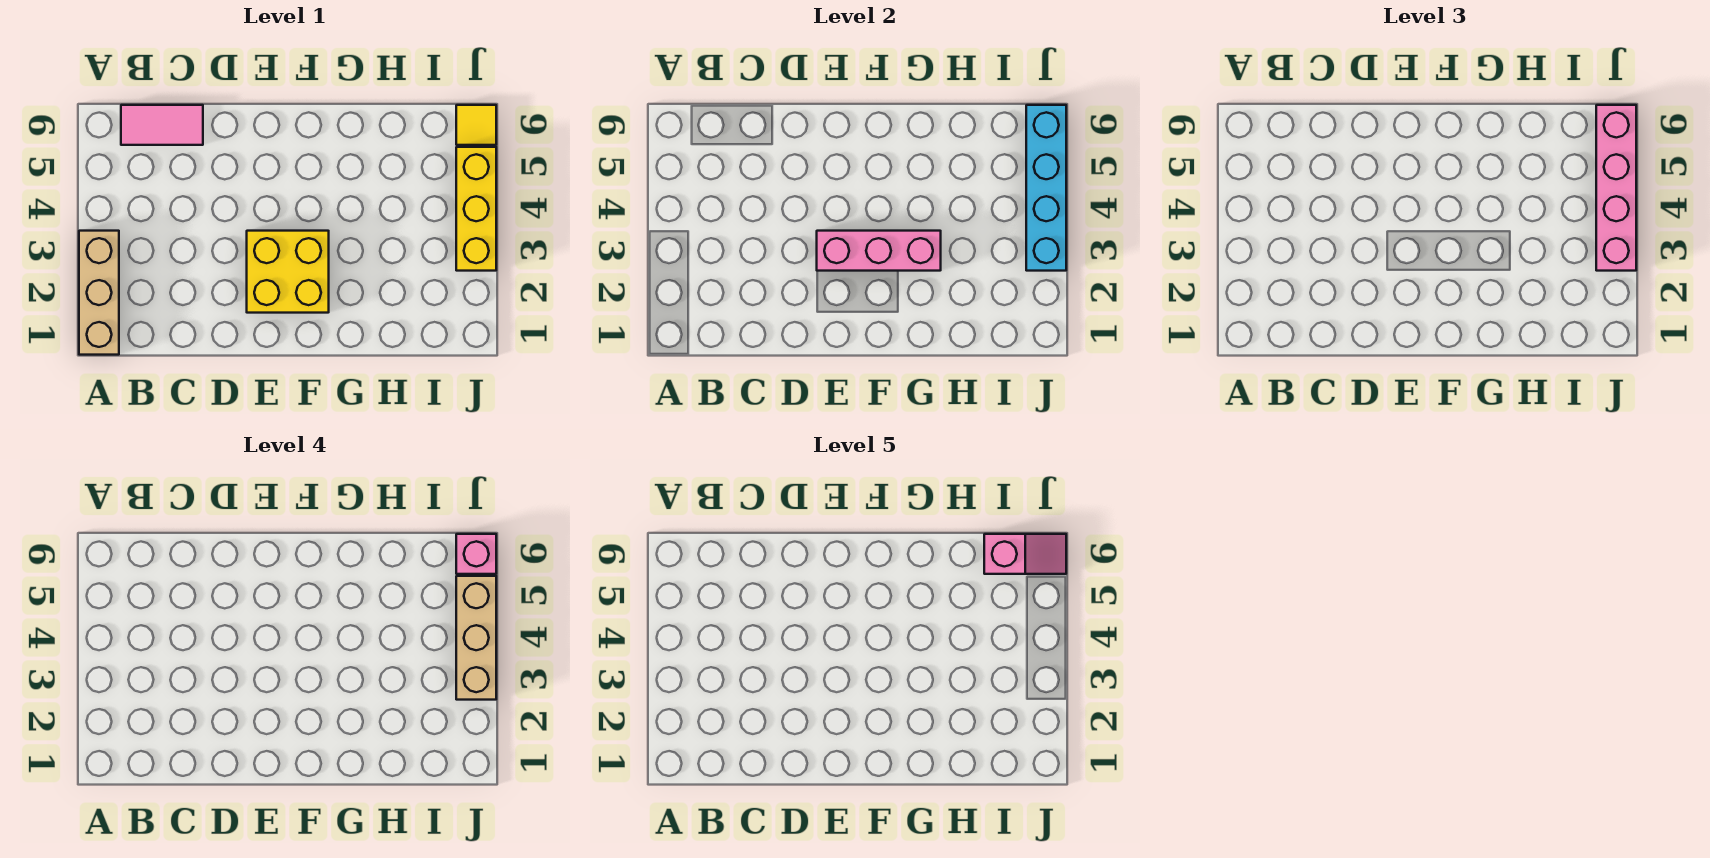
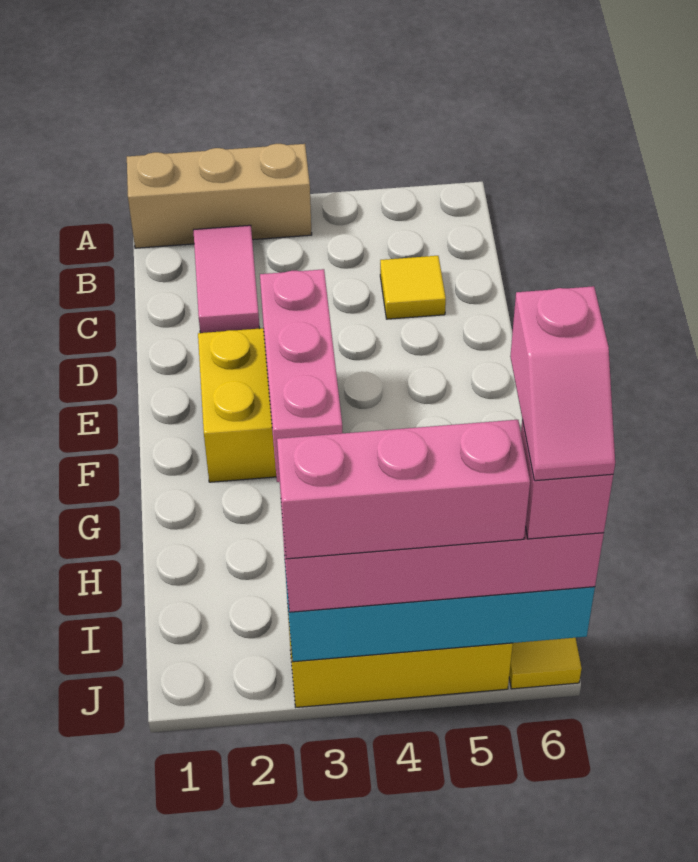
pink 1x2 tile [121,105,203,145] -> pink 1x2 tile moved to [193,225,260,333]
none -> yellow 1x1 tile [380,256,446,319]
tan 1x3 brick [456,576,496,700] -> pink 1x3 brick [277,420,530,559]

